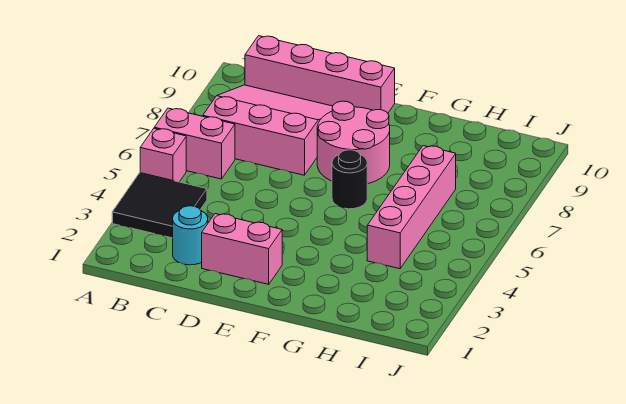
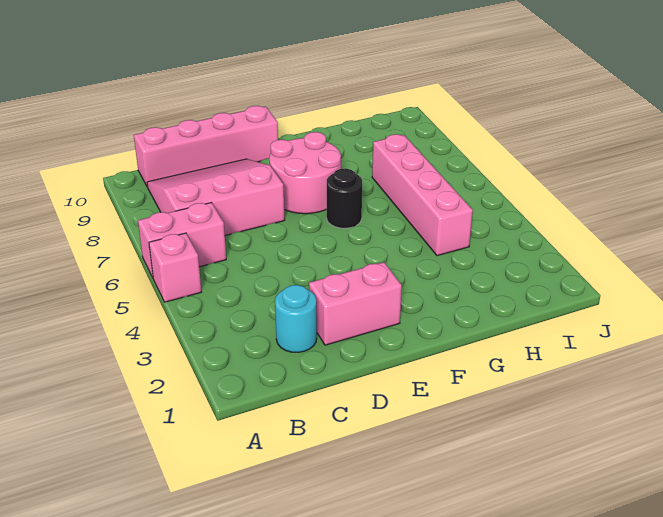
black 2x2 tile [112,173,207,238] -> none

